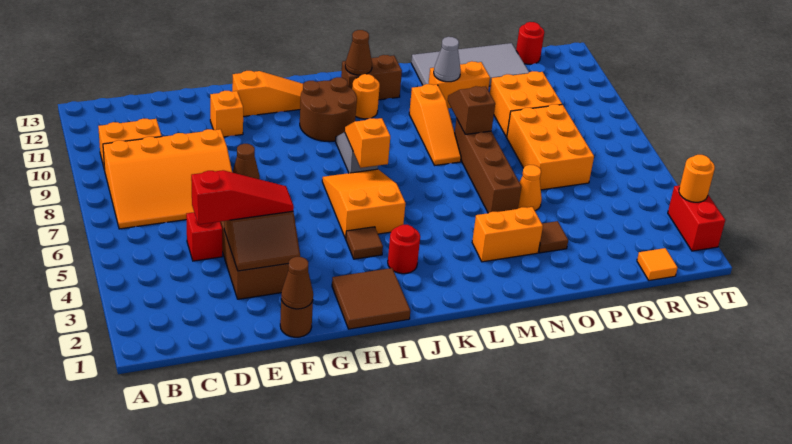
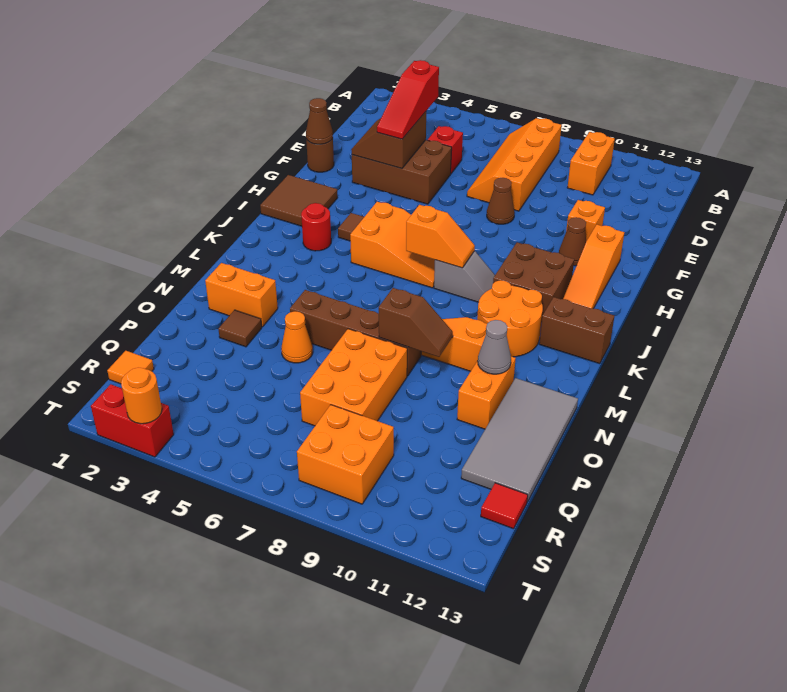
orange 3x4 slope [103,129,232,229] -> orange 2x4 slope [467,118,562,211]
brown 2x2 round brick [300,77,357,142] -> brown 2x2 brick [493,242,574,322]
orange 1x1 round brick [352,74,380,119] -> orange 2x2 round brick [477,280,543,357]
brown 1x2 brick [341,55,402,100] -> brown 1x2 brick turned to [539,297,614,364]
brown 1x1 cone [345,30,372,75] -> brown 1x1 cone moved to [559,217,586,266]
orange 1x2 brick [472,207,543,262] -> orange 1x2 brick turned to [205,263,278,327]
orange 2x3 brick [507,104,594,190] -> orange 2x3 brick turned to [300,329,407,426]
orange 2x2 brick [490,71,562,137] -> orange 2x2 brick moved to [297,405,394,504]
red 1x1 round brick [516,22,544,64] -> red 1x1 tile [481,483,528,529]

